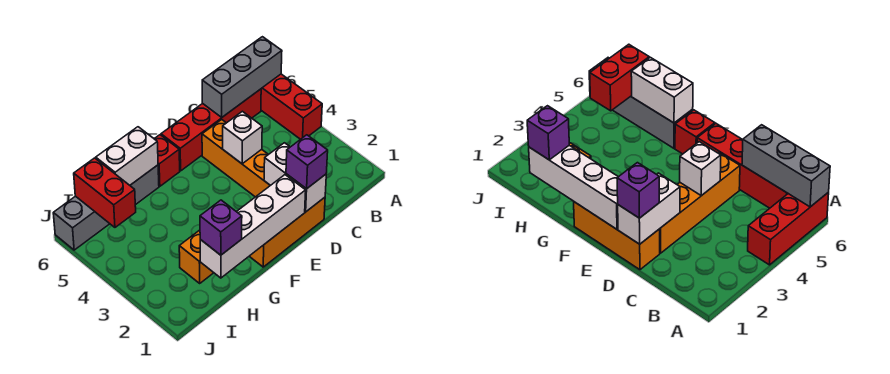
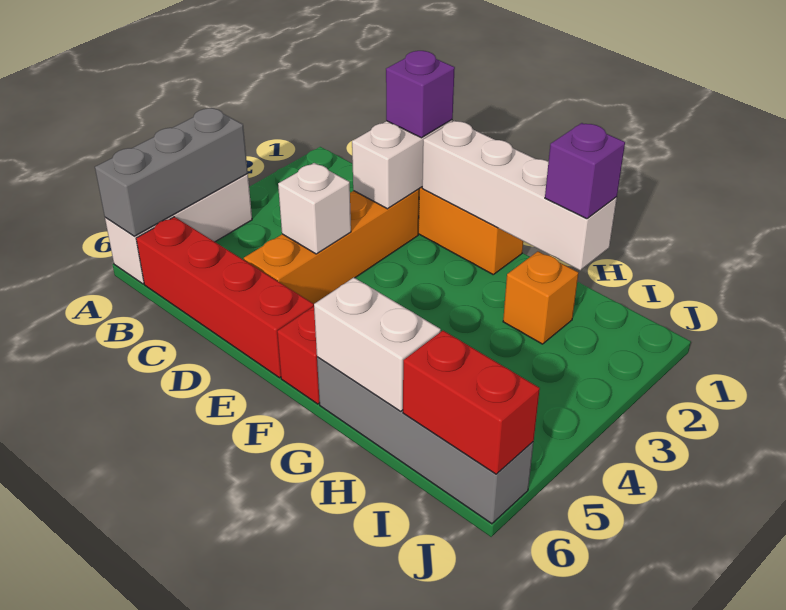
red 1x3 brick [261,74,322,139] -> white 1x3 brick [105,174,252,284]
grey 1x3 brick [202,37,282,118] -> grey 1x3 brick turned to [95,108,248,236]
red 1x2 brick [74,158,136,227] -> red 1x2 brick turned to [403,331,540,474]

